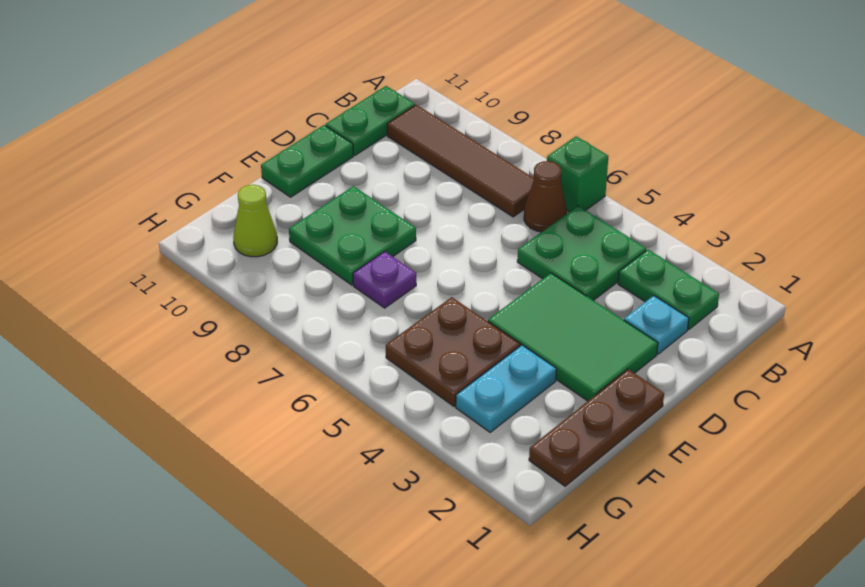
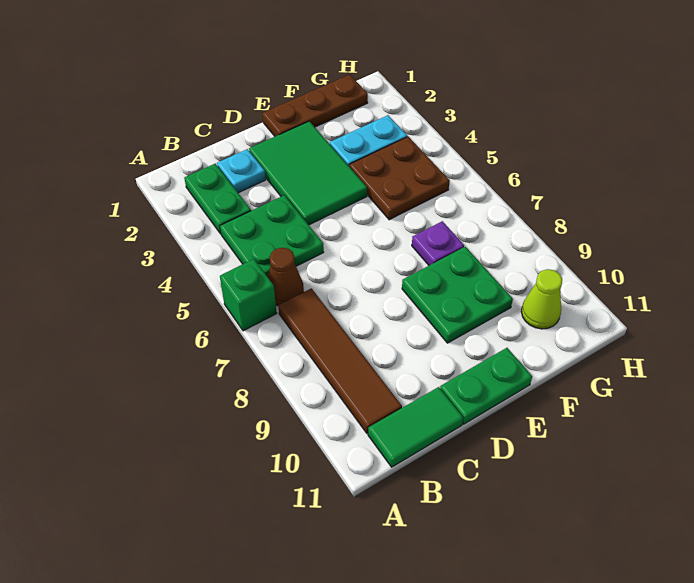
green 1x2 plate [326,86,415,155] -> green 1x2 tile [368,387,463,467]

